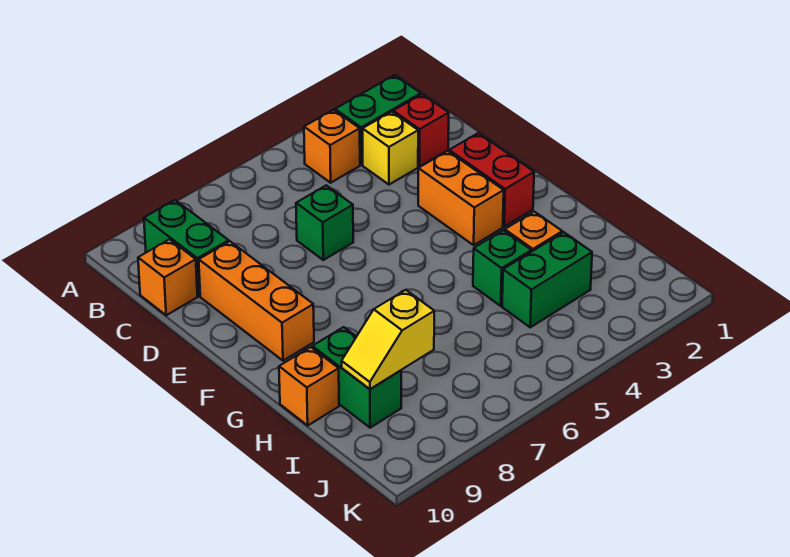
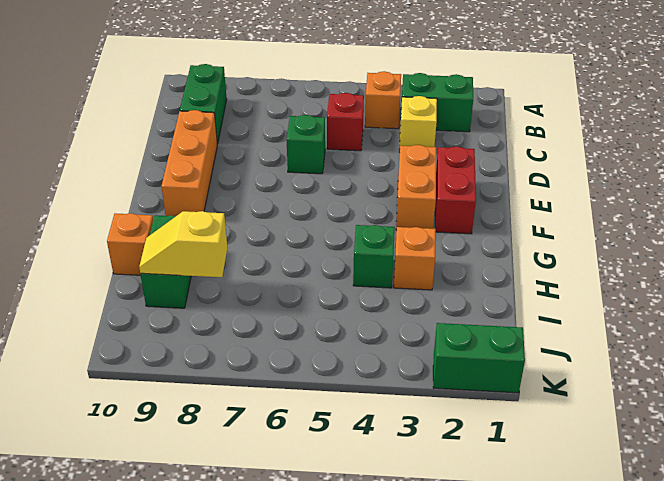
red 1x1 brick [393,94,449,167] -> red 1x1 brick moved to [327,93,364,151]
orange 1x1 brick [138,239,197,315] -> none
green 1x2 brick [502,232,592,327] -> green 1x2 brick moved to [433,323,525,393]

